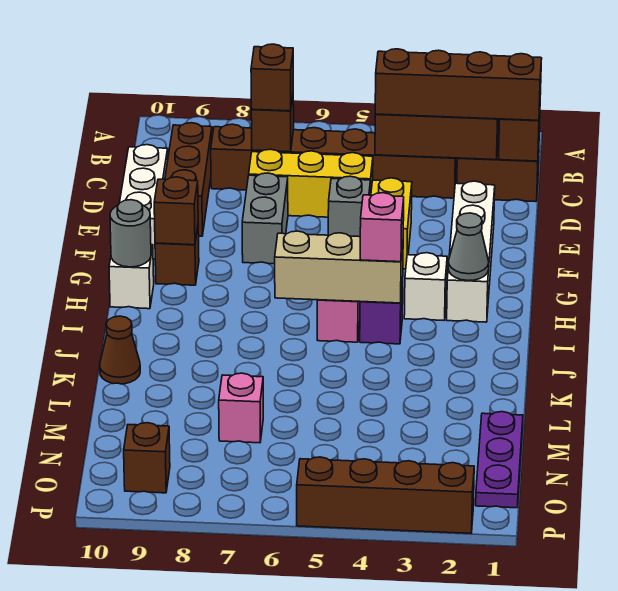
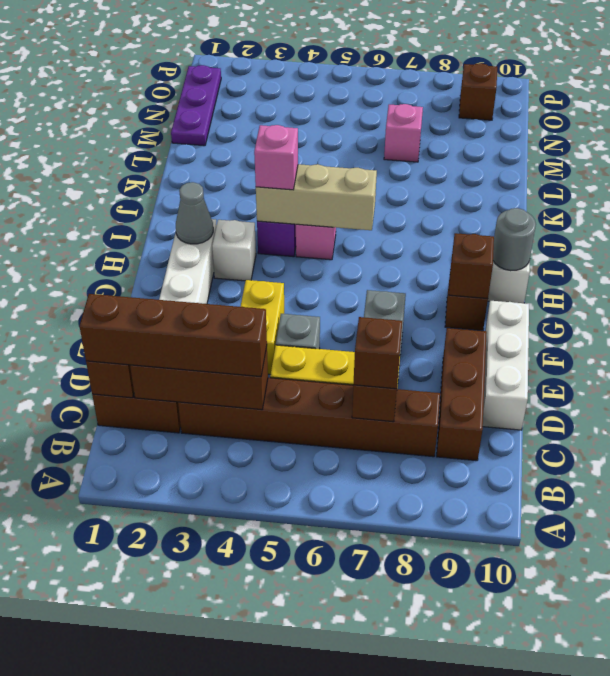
brown 1x1 cone [100,316,140,384] -> none
brown 1x4 brick [297,457,474,533] -> none

